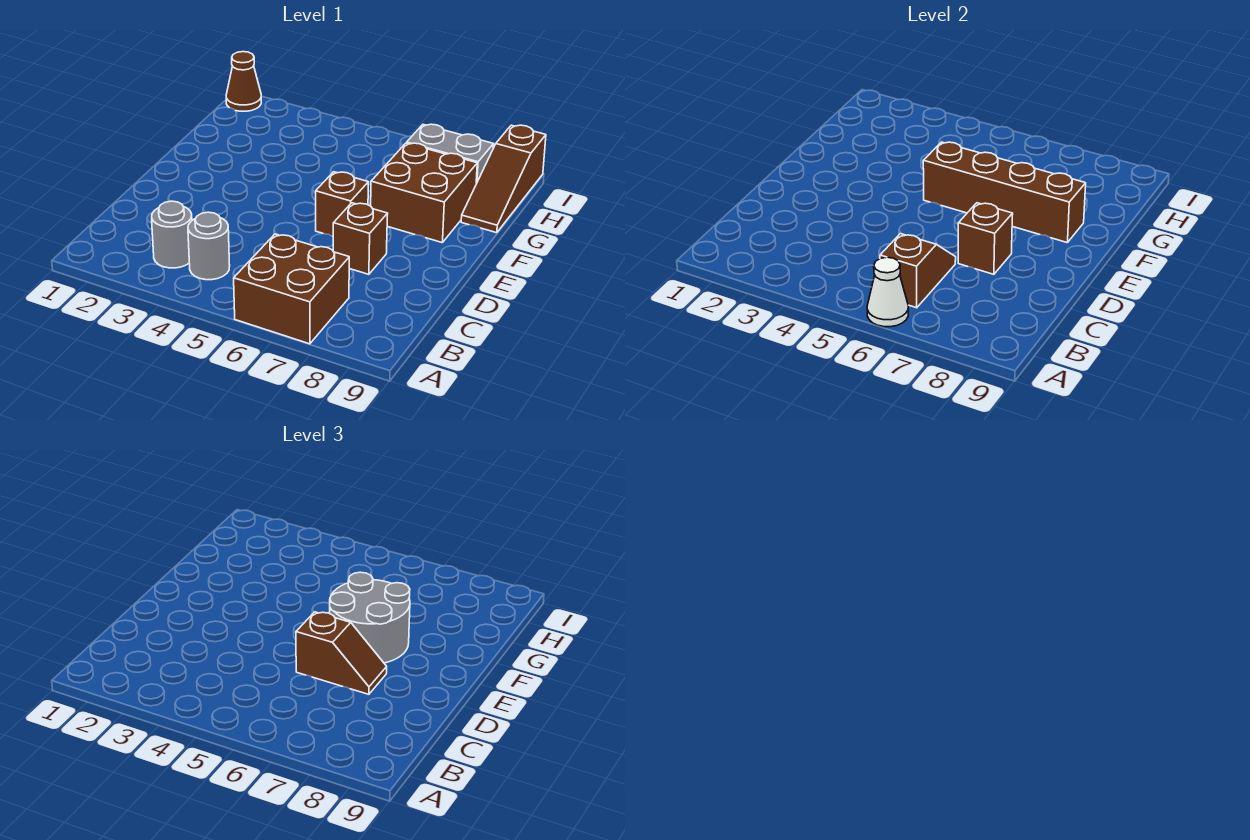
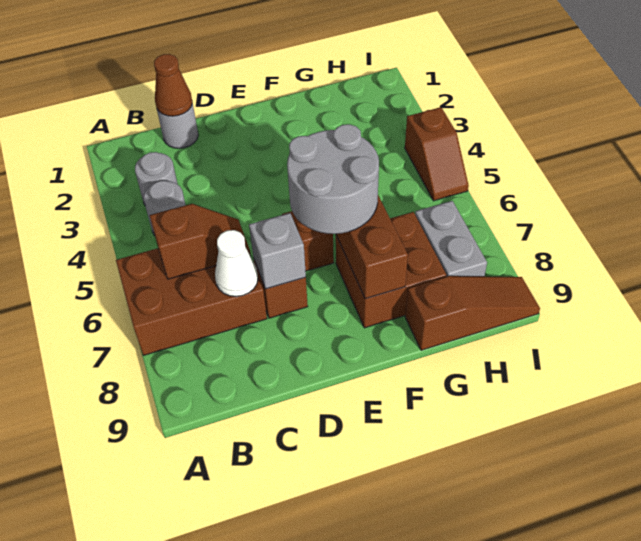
brown 2x2 brick [234,234,349,344] -> brown 2x3 brick [116,248,267,355]
white 1x1 cone [867,257,908,327] -> white 1x1 cone moved to [215,230,258,296]
none -> grey 1x1 round brick [157,103,198,148]
brown 1x2 slope [296,612,387,694] -> brown 1x2 slope moved to [405,107,469,201]
brown 1x1 brick [958,203,1013,274] -> grey 1x1 brick [249,213,306,289]
brown 1x3 slope [461,125,546,233] -> brown 1x3 slope turned to [405,276,540,350]
brown 1x1 cone [226,52,261,111] -> brown 1x1 cone moved to [154,54,192,116]

